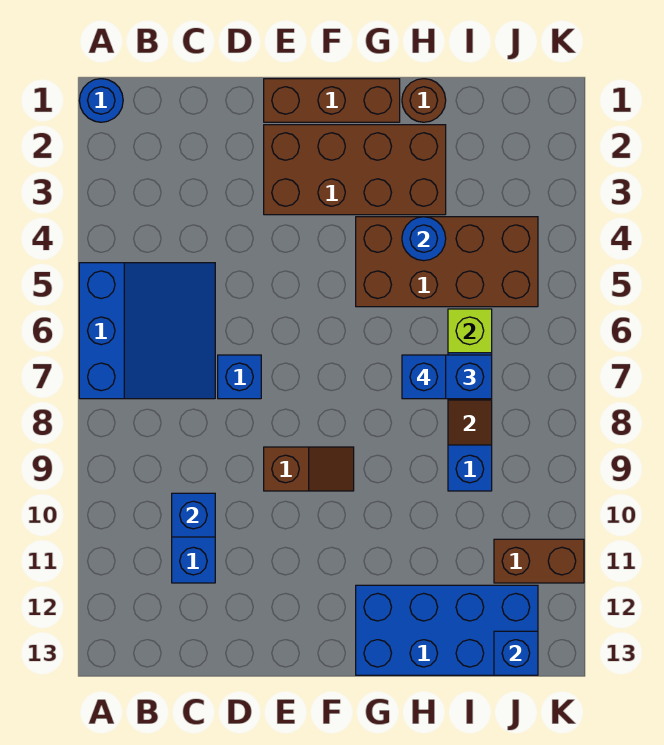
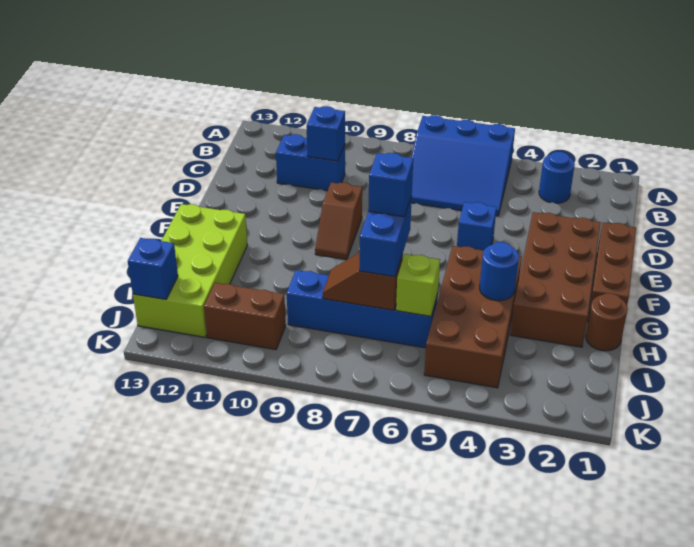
blue 1x1 round brick [79,79,123,122] -> blue 1x1 round brick moved to [539,152,575,203]
blue 1x1 brick [218,355,261,399] -> blue 1x1 brick moved to [457,202,497,250]
blue 2x4 brick [356,585,538,675] -> lime 2x4 brick [133,204,247,337]
brown 1x2 brick [494,539,584,583] -> brown 1x2 brick turned to [204,283,286,350]

